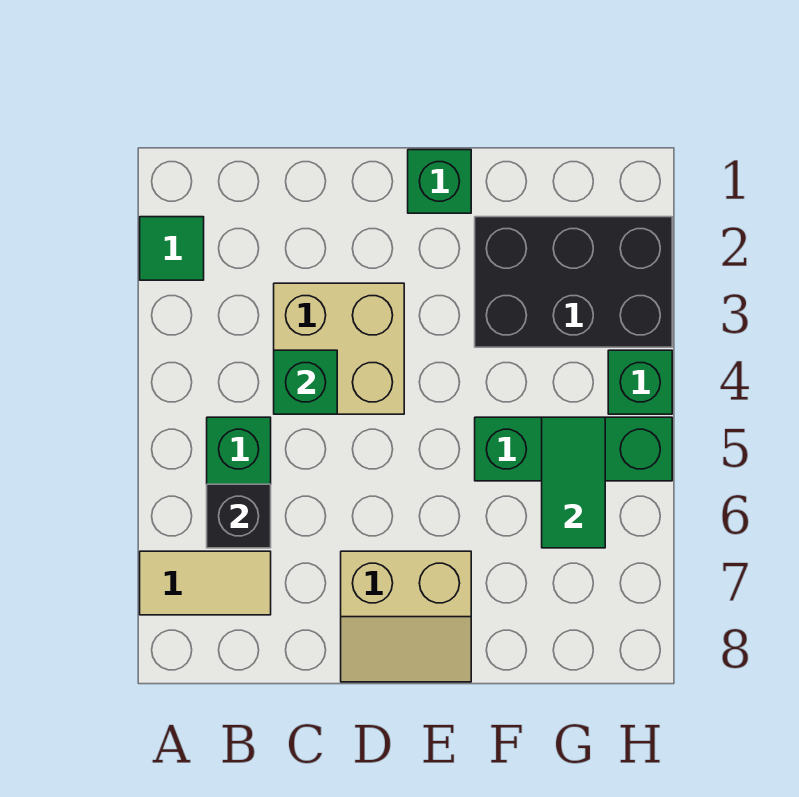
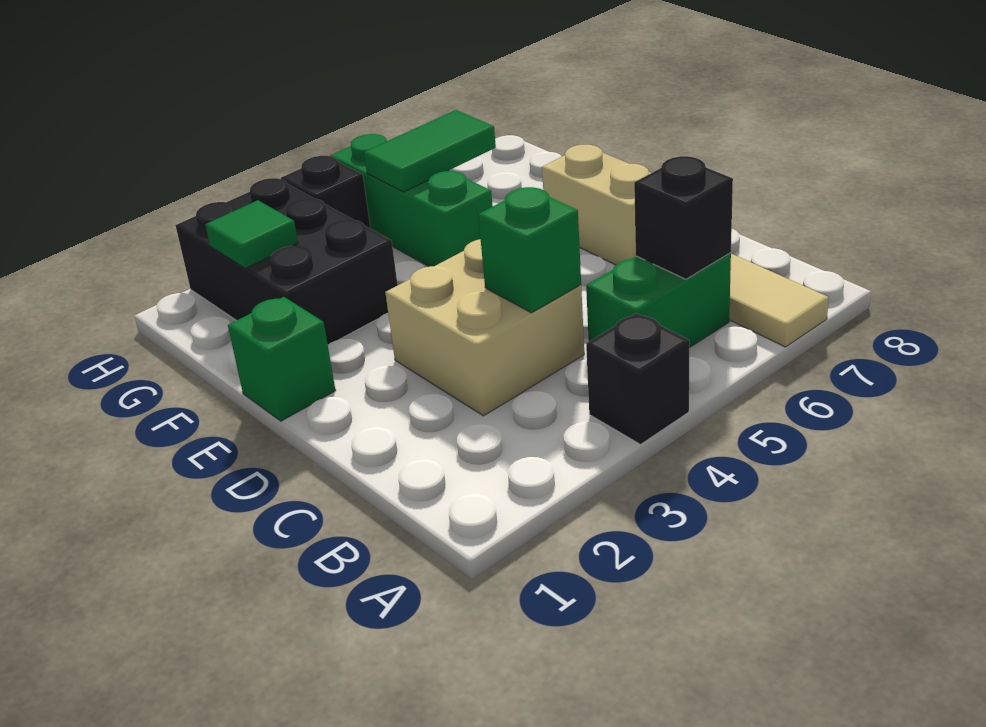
green 1x1 tile [140,217,204,280] -> green 1x1 tile moved to [205,200,298,268]
none -> black 1x1 brick [586,313,689,445]
green 1x1 brick [608,350,672,414] -> black 1x1 brick [281,156,371,229]

